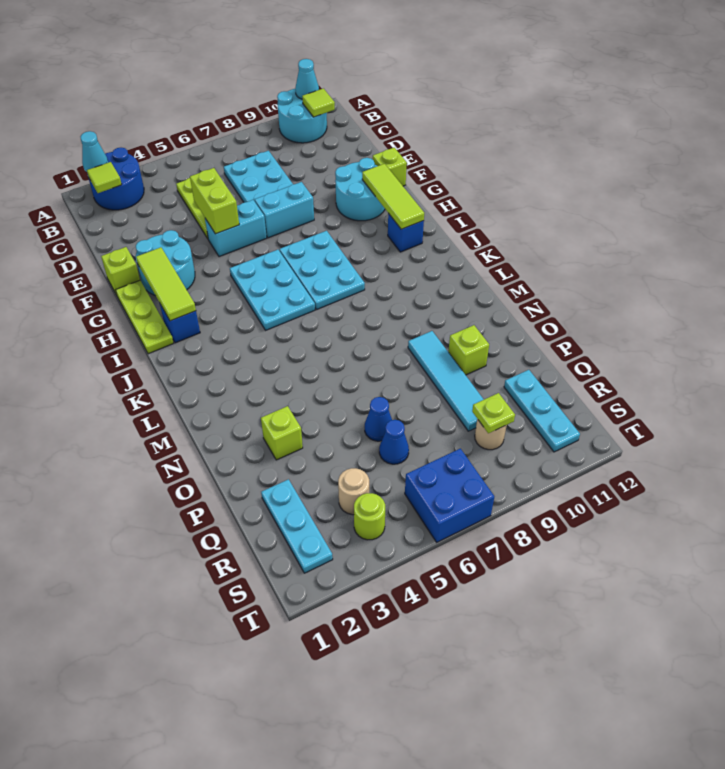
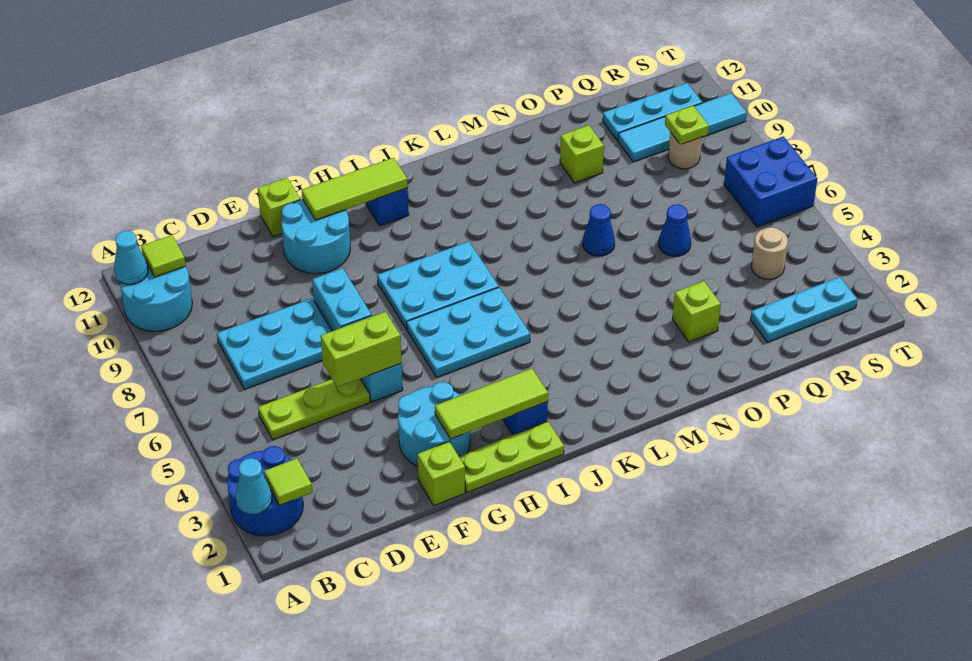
cyan 1x4 tile [408,331,484,431] -> cyan 1x4 tile moved to [618,93,747,162]
blue 1x1 cone [379,420,409,464] -> blue 1x1 cone moved to [583,204,615,256]
lime 1x1 round brick [354,493,385,540] -> none

